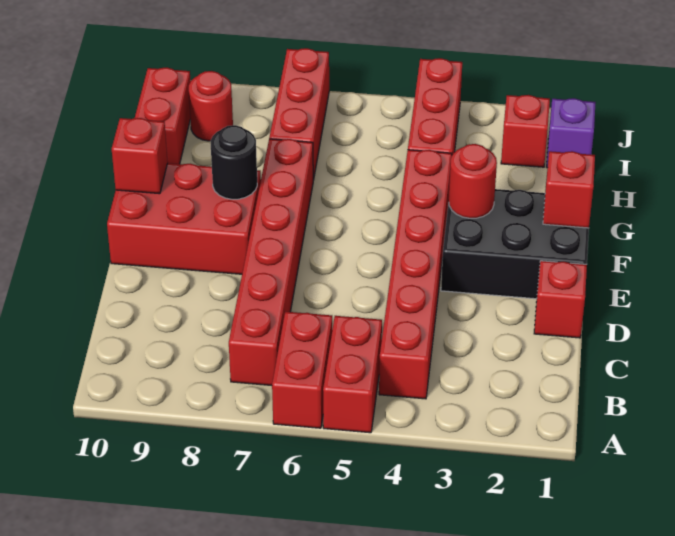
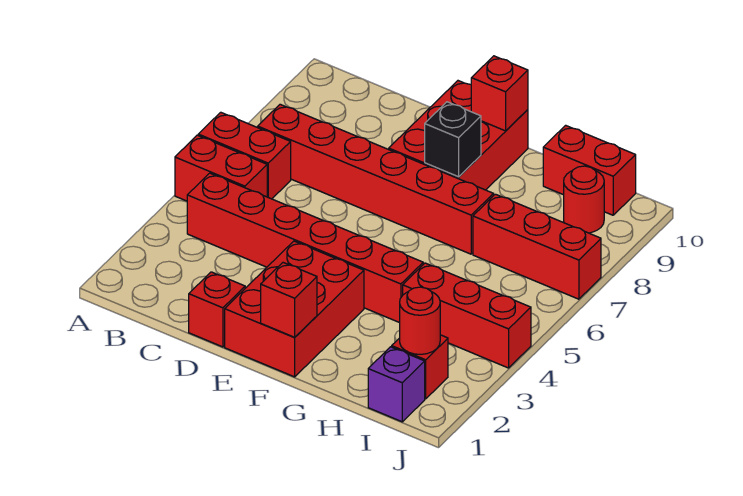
black 2x3 brick [441,189,589,299] -> red 2x3 brick [225,241,364,377]
red 1x1 round brick [449,144,497,218] -> red 1x1 round brick moved to [400,287,440,354]
black 1x1 round brick [211,125,257,199] -> black 1x1 brick [425,102,481,177]

